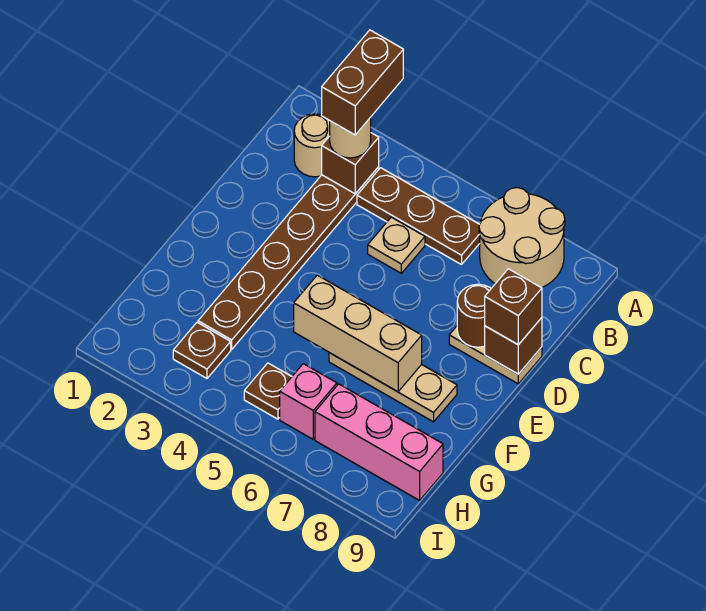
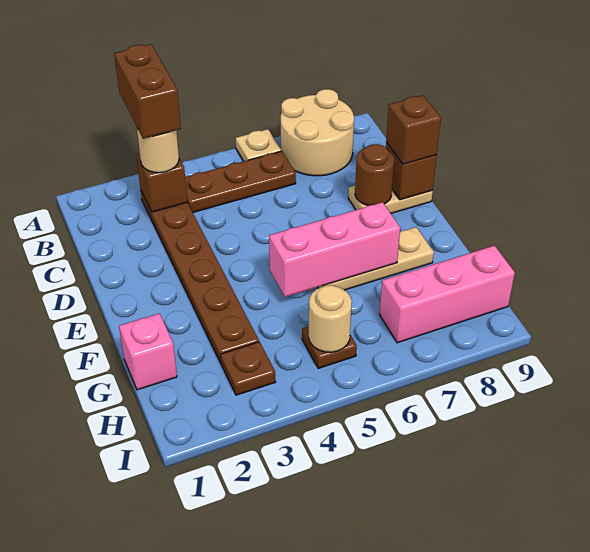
tan 1x1 round brick [294,114,330,177] -> tan 1x1 round brick moved to [309,285,352,352]
tan 1x1 plate [368,217,425,273] -> tan 1x1 plate moved to [236,129,281,161]
tan 1x3 brick [294,275,422,392] -> pink 1x3 brick [269,202,400,297]
pink 1x1 brick [280,364,337,439] -> pink 1x1 brick moved to [119,313,177,390]

